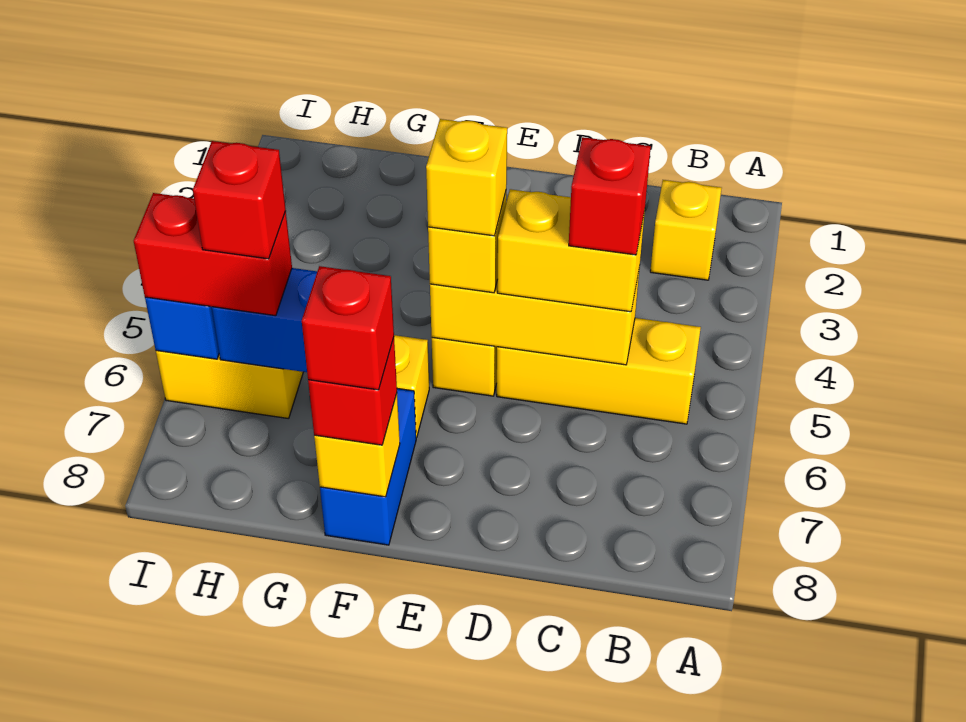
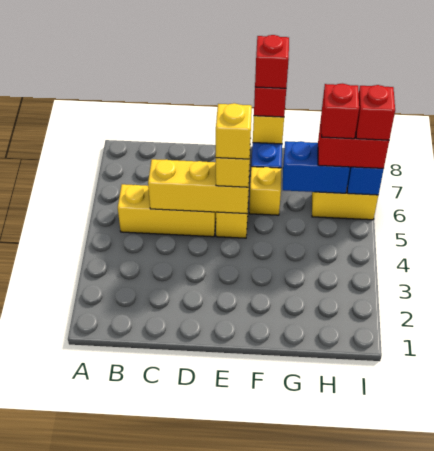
yellow 1x1 brick [650,180,721,280] -> none
yellow 1x2 brick [497,189,645,312] -> none
red 1x1 brick [569,137,651,255] -> red 1x1 brick moved to [356,85,395,140]

